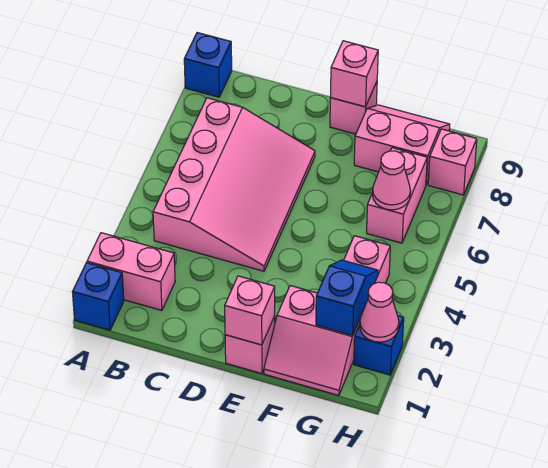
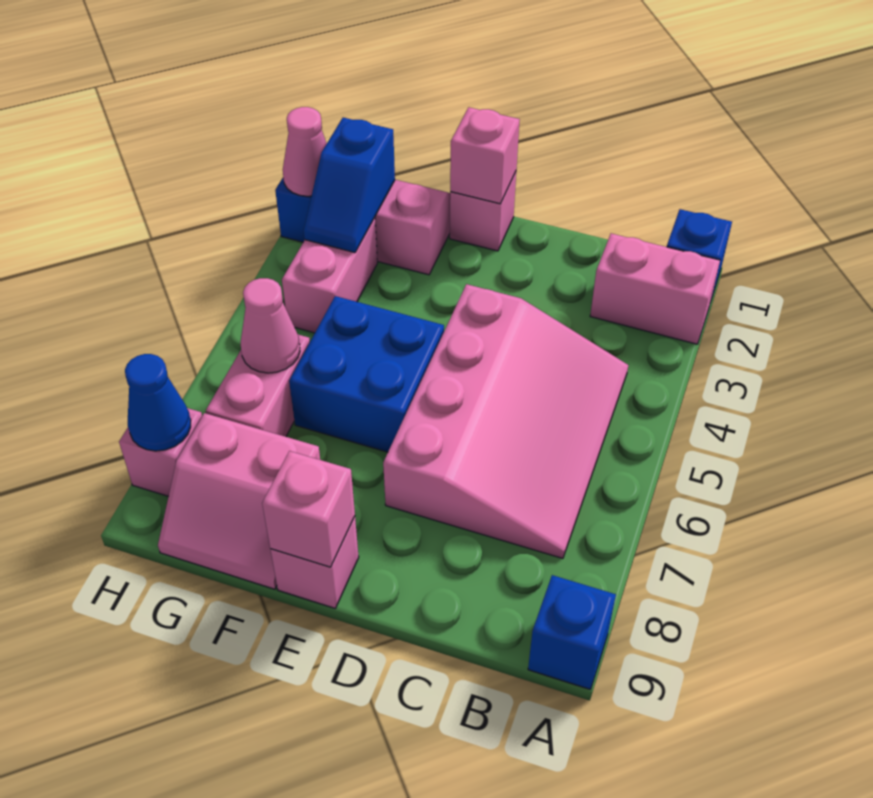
pink 3x4 slope [153,98,315,271] -> pink 3x4 slope turned to [383,284,628,558]
none -> blue 2x2 brick [289,296,444,452]
none -> blue 1x1 cone [125,354,191,451]

